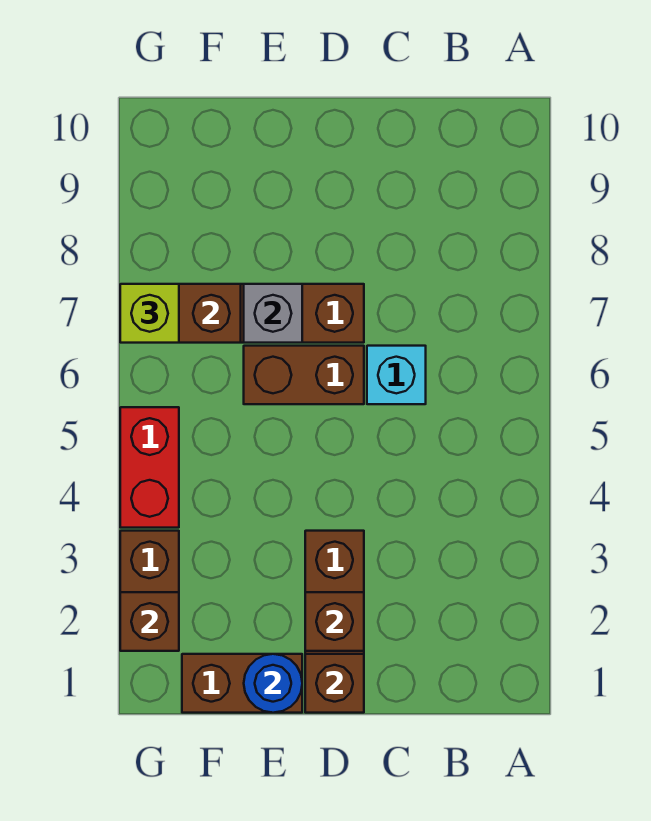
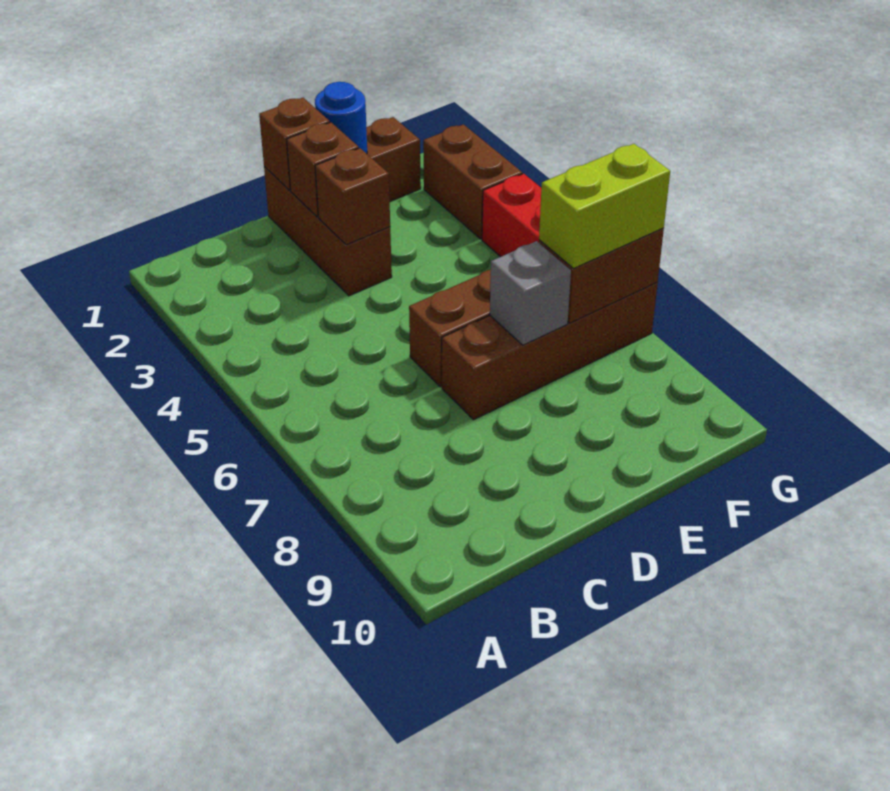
cyan 1x1 brick [367,346,426,404] -> none
brown 1x1 brick [120,592,179,651] -> brown 1x1 brick moved to [315,148,390,245]
lime 1x1 brick [120,284,179,343] -> lime 1x2 brick [539,144,670,269]

